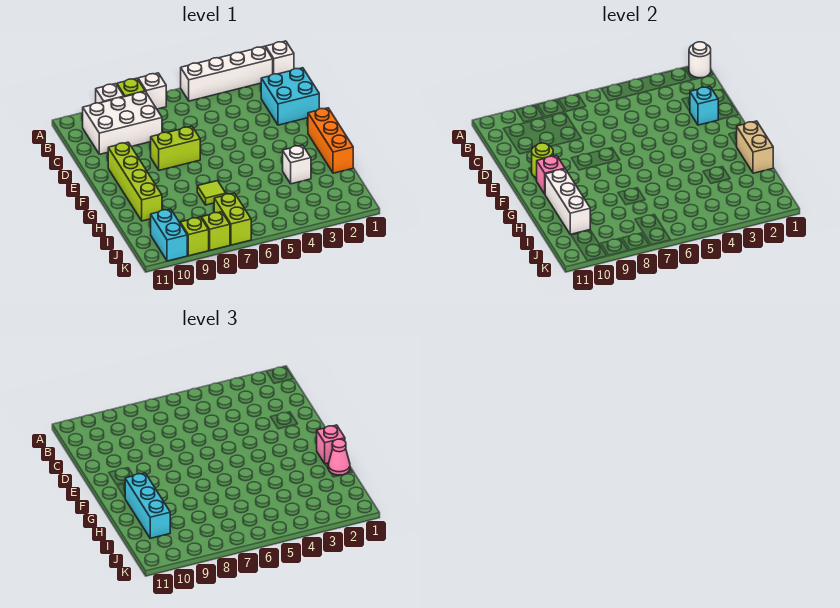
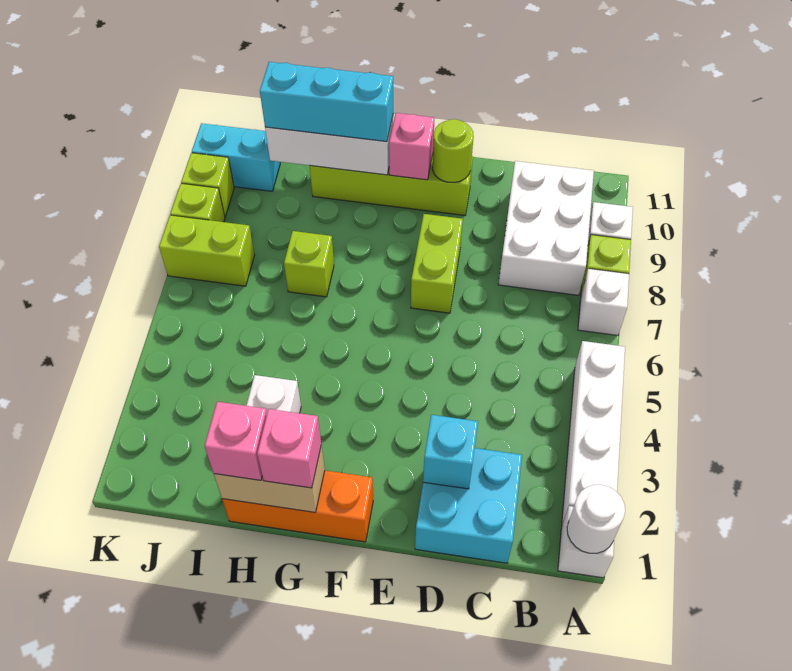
pink 1x1 cone [328,439,350,475] -> pink 1x1 brick [205,402,267,480]
lime 1x1 tile [197,181,226,205] -> lime 1x1 brick [284,231,334,297]

